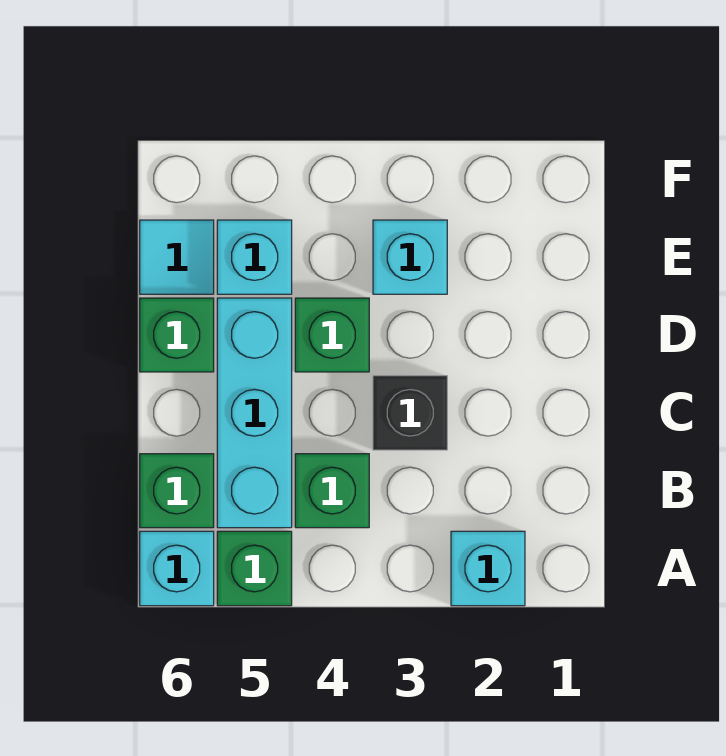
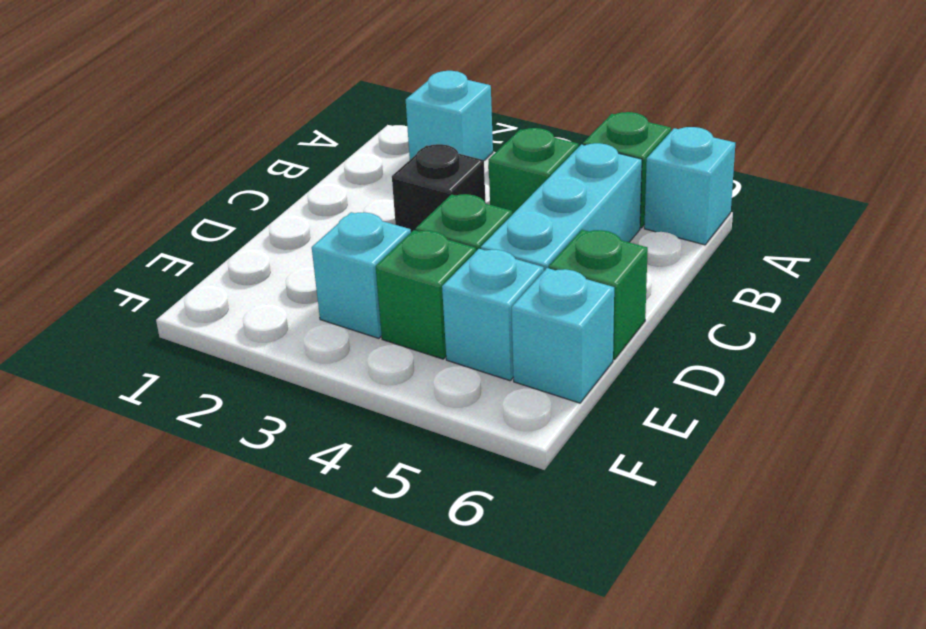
green 1x1 brick [140,454,214,528] -> green 1x1 brick moved to [376,230,476,359]
cyan 1x1 tile [140,220,214,294] -> cyan 1x1 brick [512,268,614,403]

